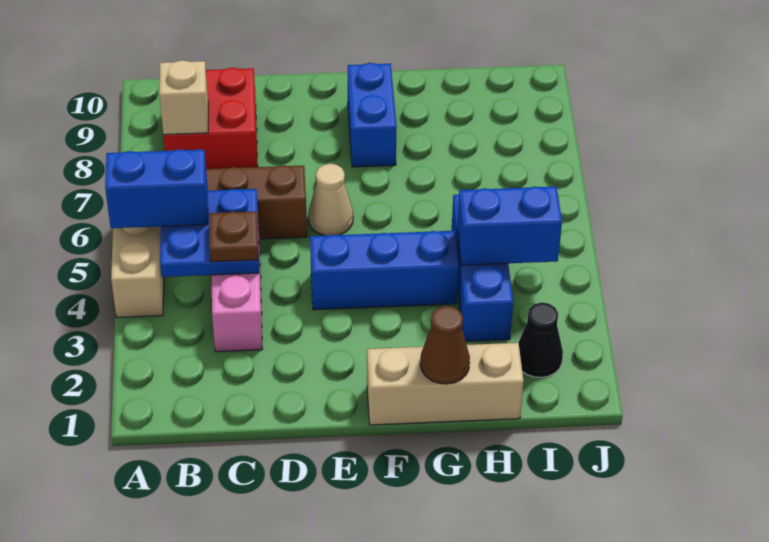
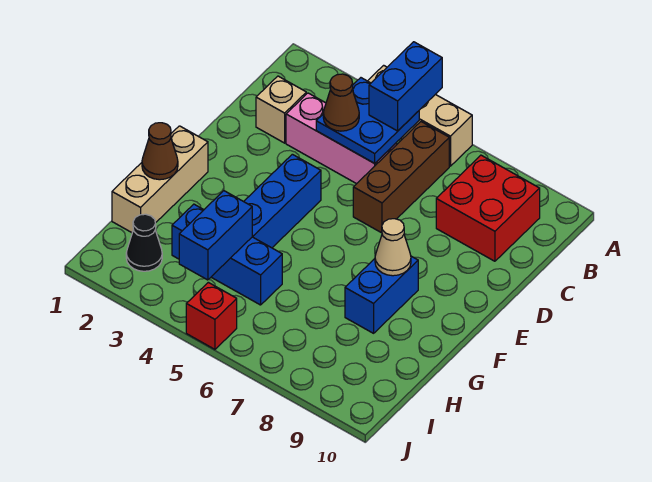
tan 1x1 brick [159,60,208,135] -> tan 1x1 brick moved to [256,76,306,143]
brown 1x1 plate [209,211,259,262] -> brown 1x1 cone [323,74,359,131]
tan 1x1 cone [308,164,353,236] -> tan 1x1 cone moved to [375,219,411,276]
blue 1x2 brick [348,63,397,167] -> blue 1x2 brick turned to [345,256,418,333]
none -> red 1x1 brick [186,282,237,349]

